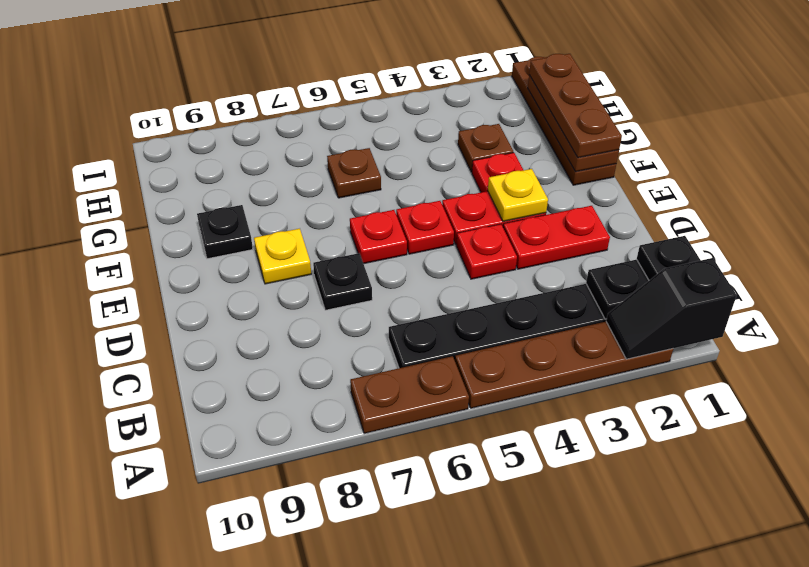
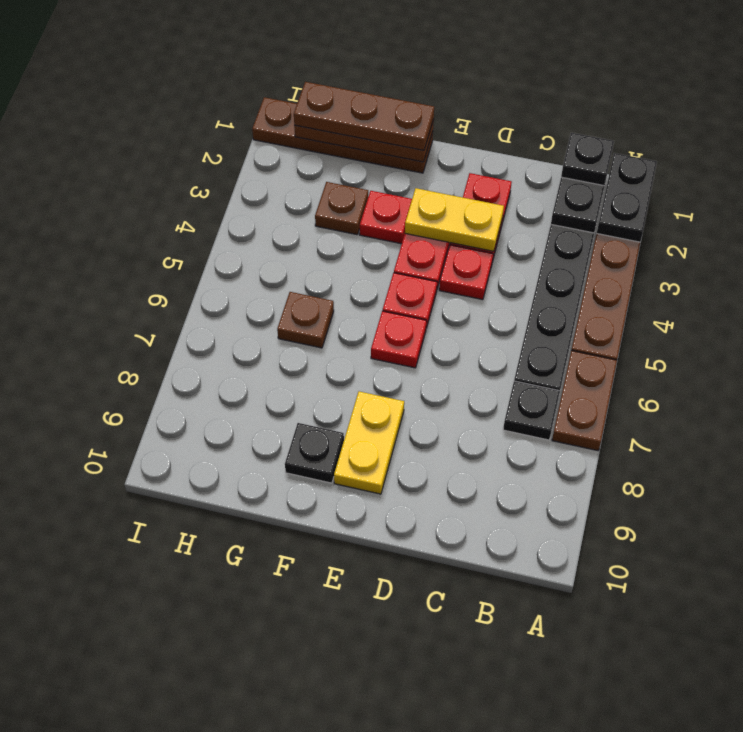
black 1x2 slope [606,258,737,359] -> black 1x2 plate [597,153,657,242]
black 1x1 plate [313,253,372,310] -> black 1x1 plate moved to [503,381,560,440]
yellow 1x1 plate [488,169,548,221] -> yellow 1x2 plate [405,188,504,251]
yellow 1x1 plate [254,229,311,284] -> yellow 1x2 plate [334,391,404,494]

